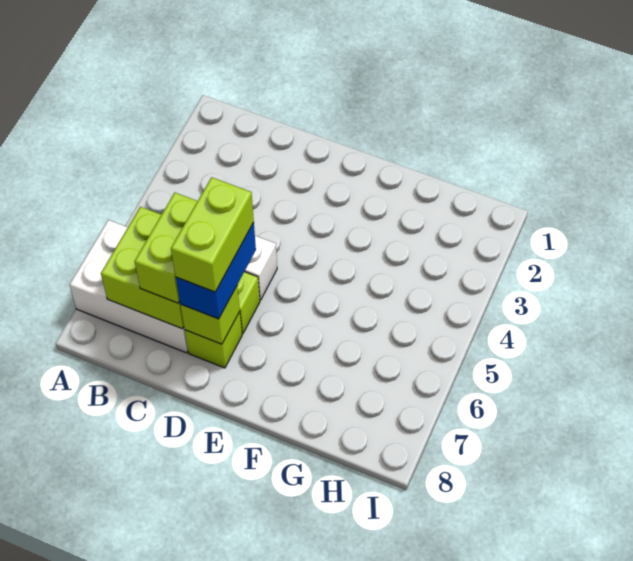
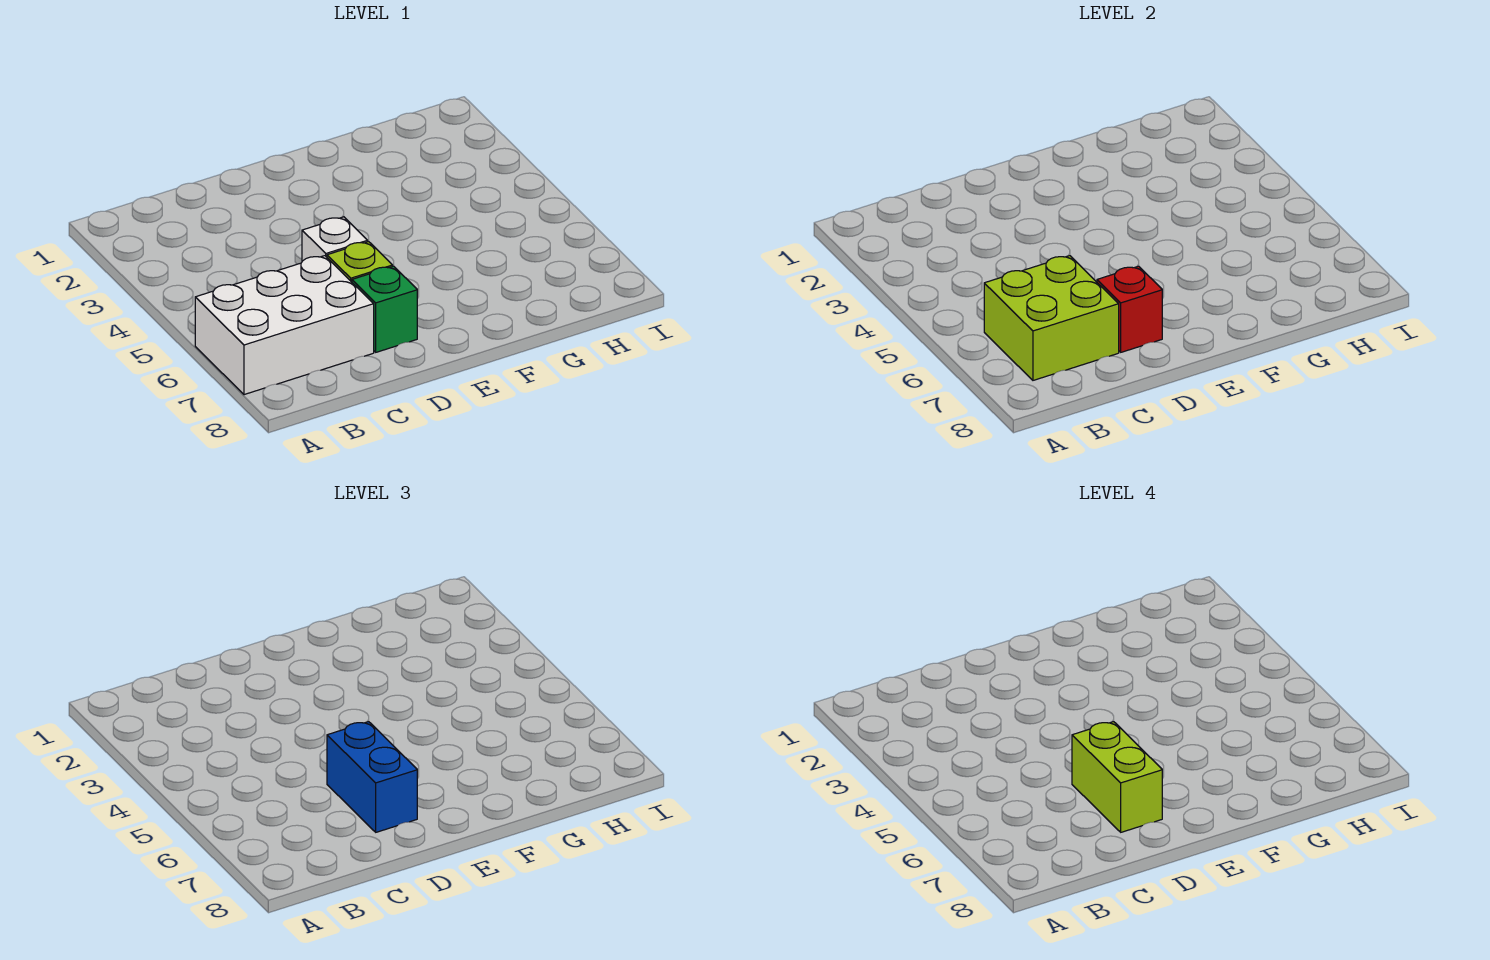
lime 1x2 brick [135,193,197,303] -> none
lime 1x1 brick [185,312,242,368] -> green 1x1 brick [352,266,417,352]
lime 1x1 brick [180,286,240,344] -> red 1x1 brick [1097,266,1162,352]

